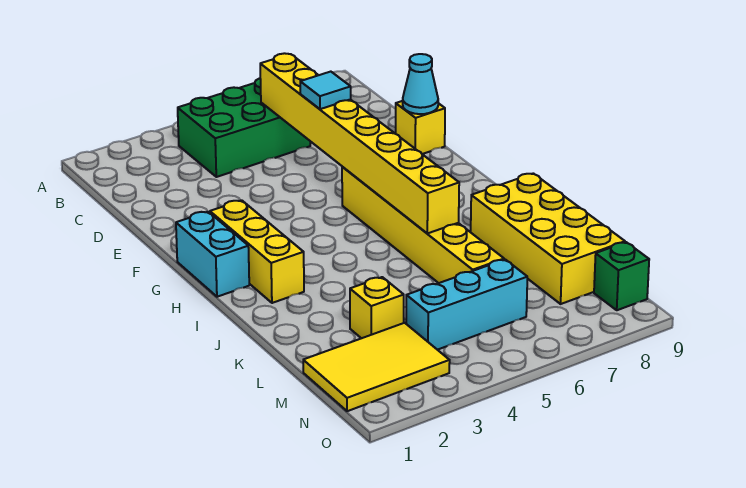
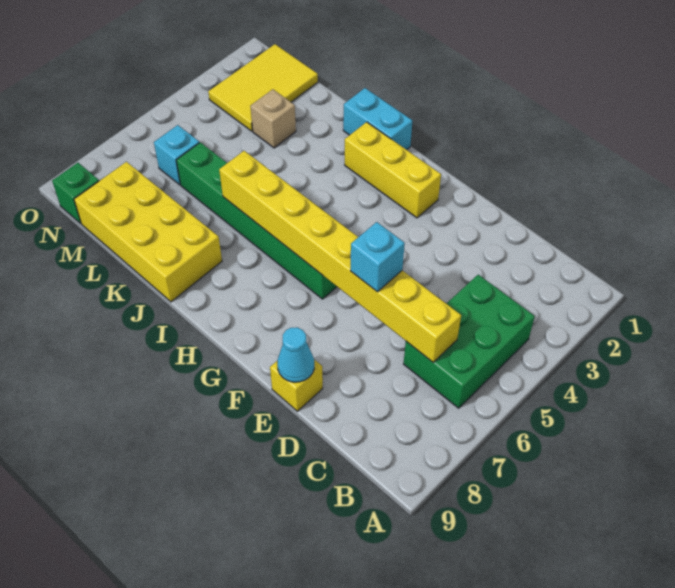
cyan 1x1 tile [300,72,351,109] -> cyan 1x1 brick [351,222,405,292]
cyan 1x2 brick [176,212,249,297] -> cyan 1x2 brick moved to [343,88,412,150]
yellow 1x6 brick [342,167,504,283] -> green 1x6 brick [176,142,337,299]
yellow 1x1 brick [350,277,404,338] -> tan 1x1 brick [250,89,296,148]
cyan 1x3 brick [406,260,527,350] -> cyan 1x1 brick [154,125,199,185]

